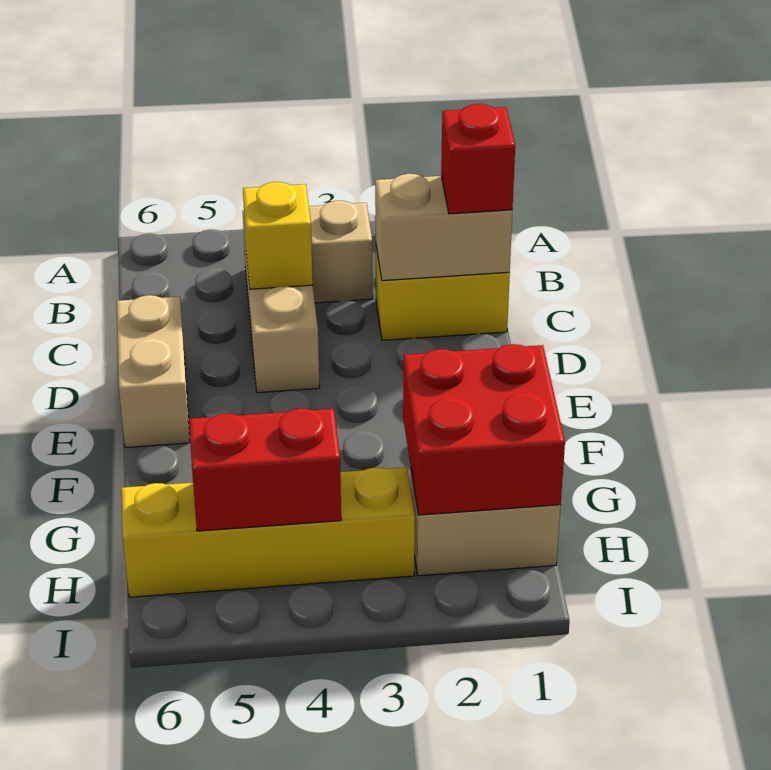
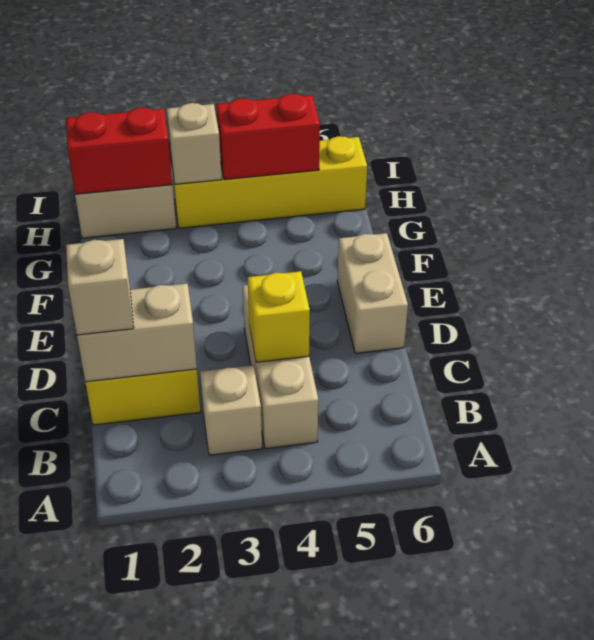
red 1x1 brick [441,104,515,214] -> tan 1x1 brick [66,239,134,335]
red 2x2 brick [403,344,565,515] -> red 1x2 brick [66,108,172,194]
none -> tan 1x1 brick [167,103,222,184]

